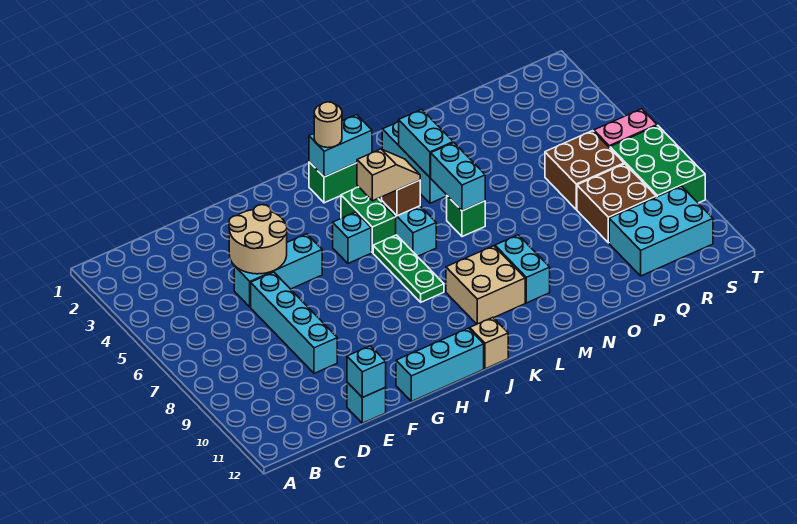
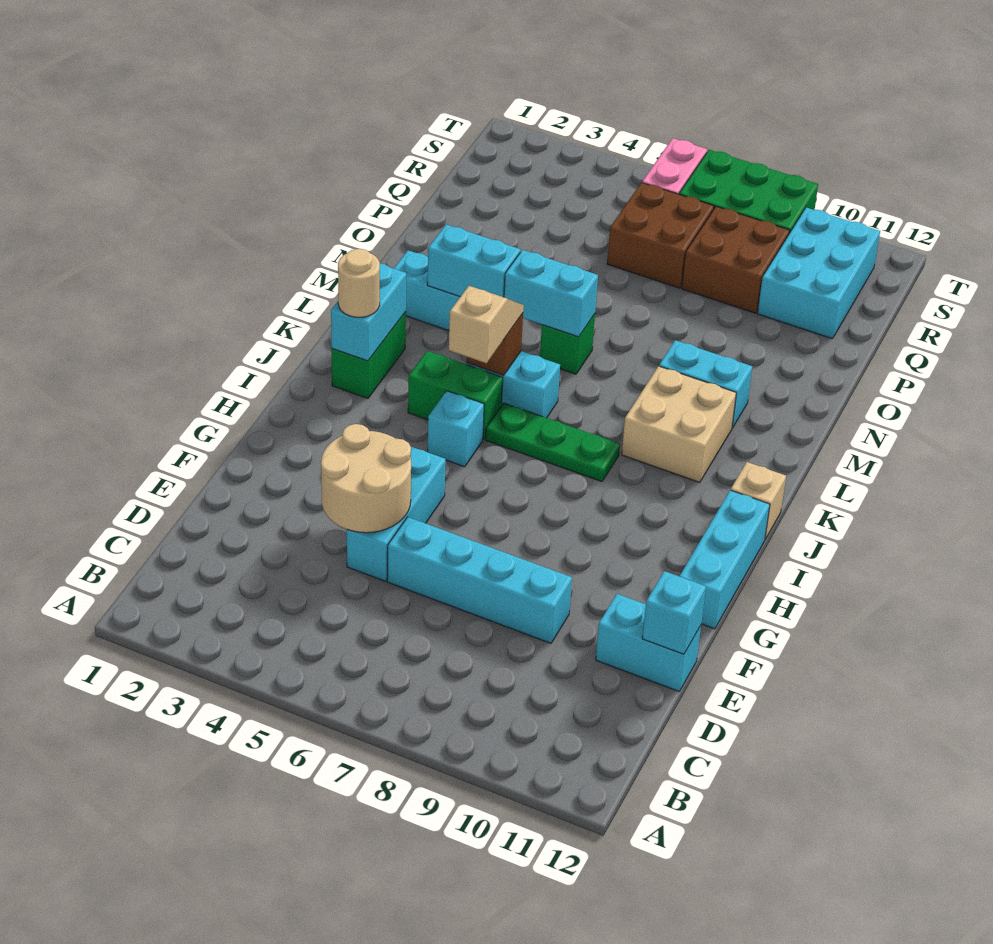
cyan 1x1 brick [347,382,386,423] -> cyan 1x2 brick [596,594,701,691]

